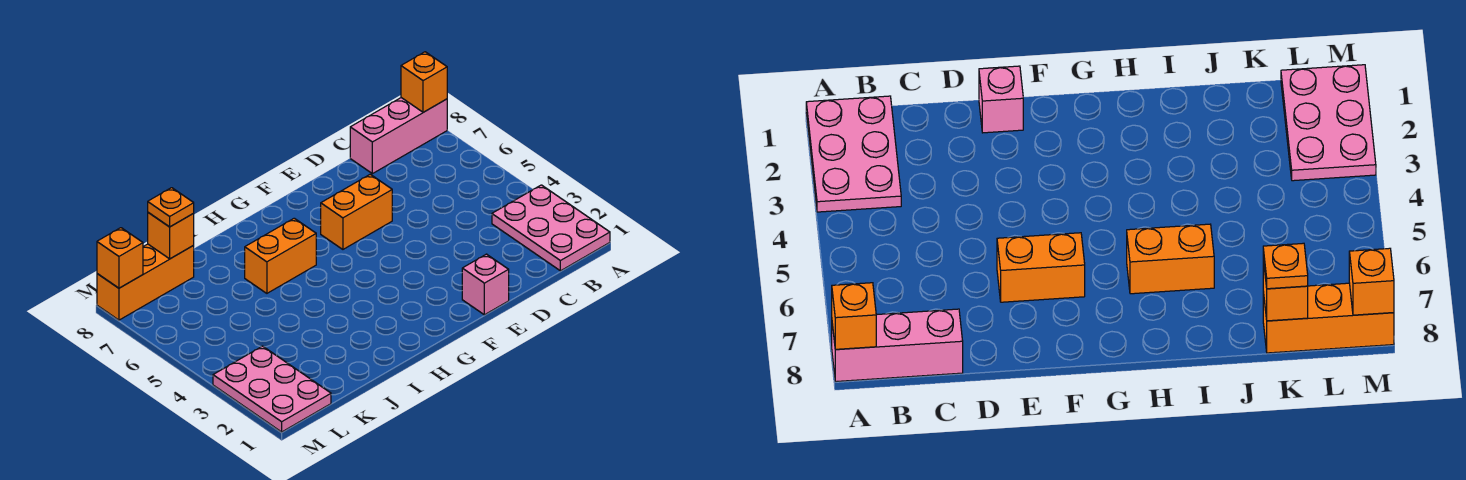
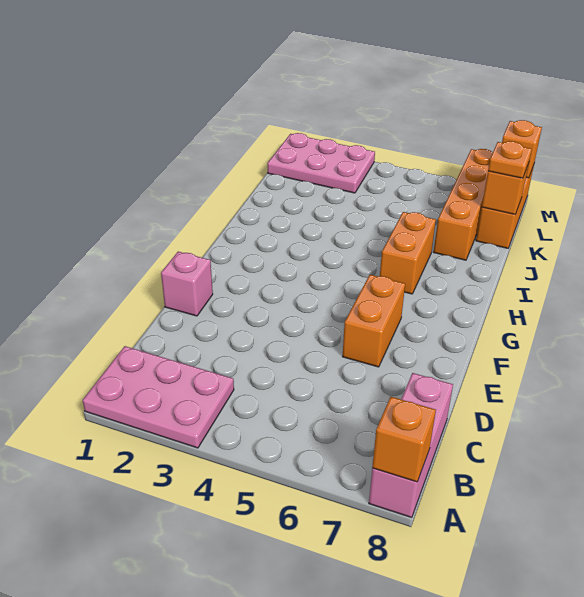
none -> orange 1x4 brick [434,149,493,260]

